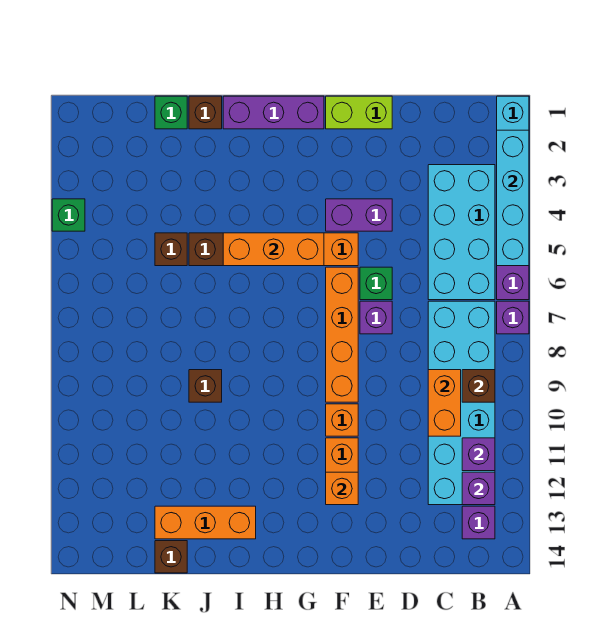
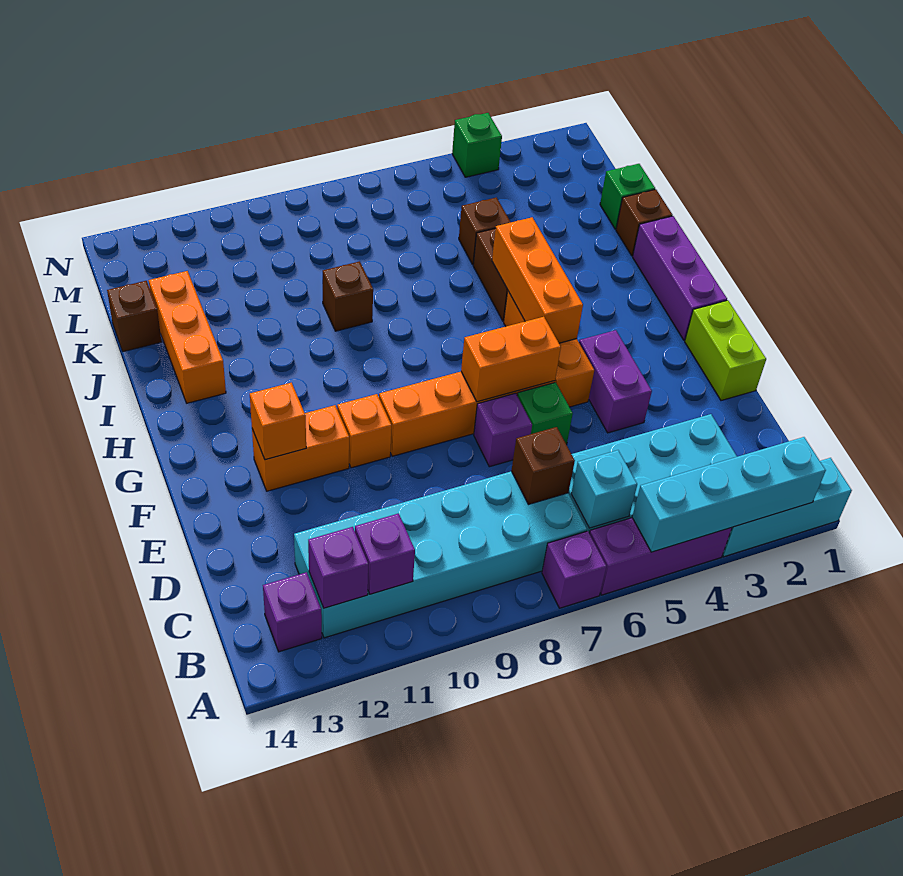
none -> cyan 1x1 brick [571,450,637,528]
brown 1x1 brick [462,370,495,402] -> brown 1x1 brick moved to [511,427,575,505]
orange 1x2 brick [428,370,461,436] -> orange 1x2 brick moved to [461,317,561,402]

